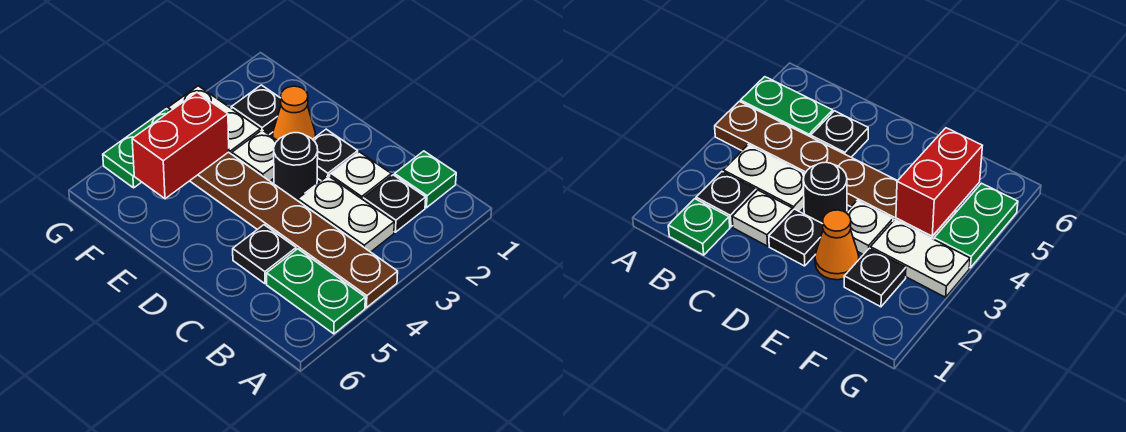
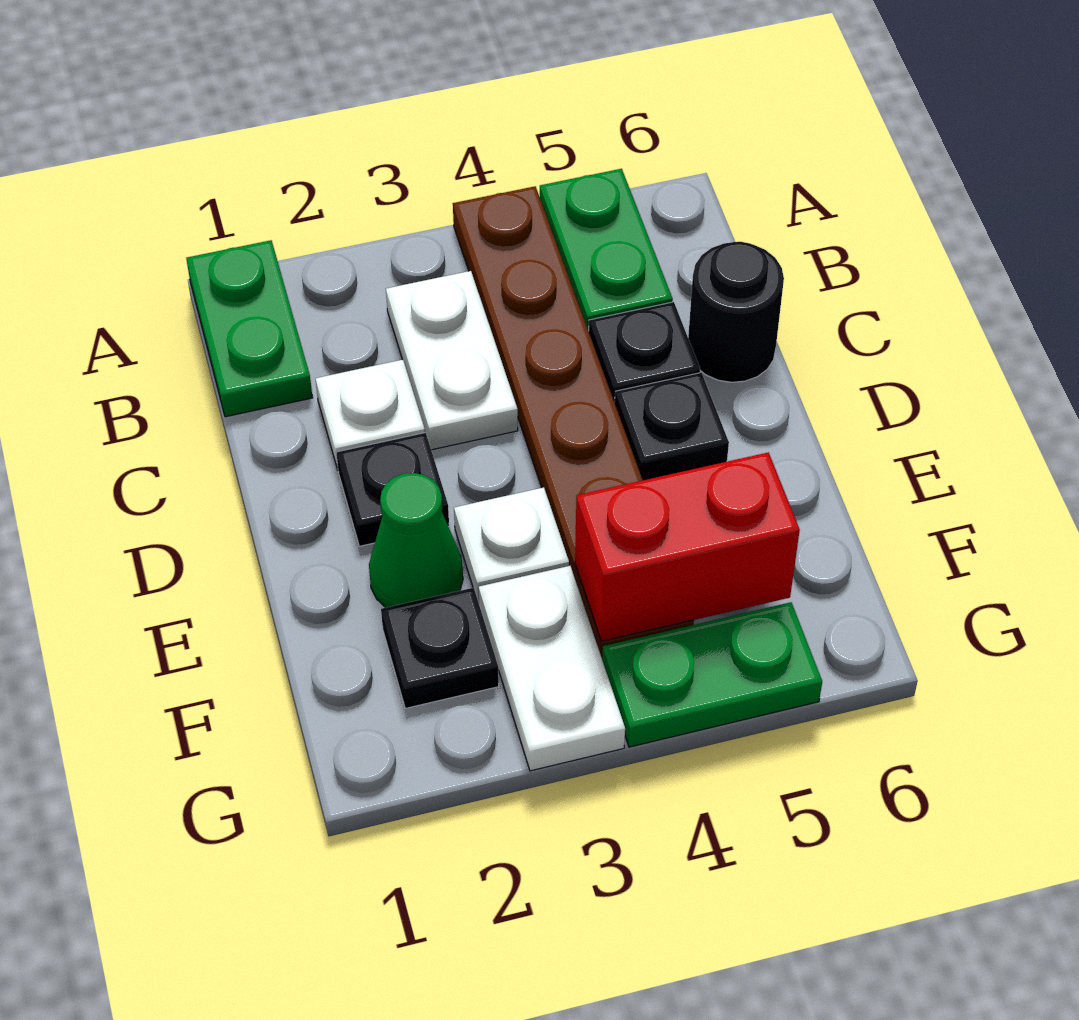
green 1x1 plate [394,151,456,208] -> green 1x2 plate [186,240,313,417]
black 1x1 plate [363,175,426,232] -> black 1x1 plate moved to [615,373,729,480]
black 1x1 round brick [274,133,318,201] -> black 1x1 round brick moved to [688,242,784,382]
orange 1x1 cone [273,86,315,141] -> green 1x1 cone [369,473,463,608]

